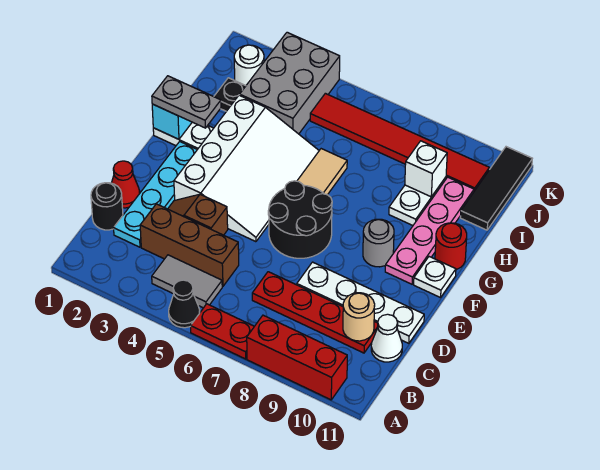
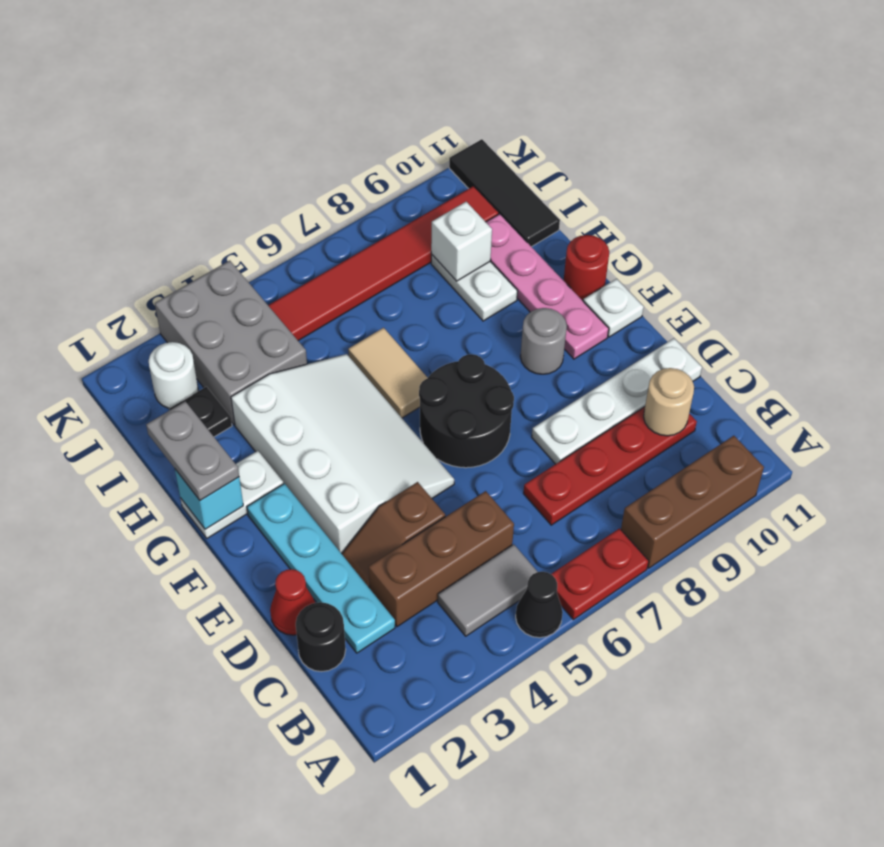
red 1x3 brick [247,315,347,400] -> brown 1x3 brick [621,436,764,568]
white 1x1 cone [371,314,402,362] -> none
grey 1x2 plate [152,76,221,128] -> grey 1x2 plate turned to [146,401,239,500]

